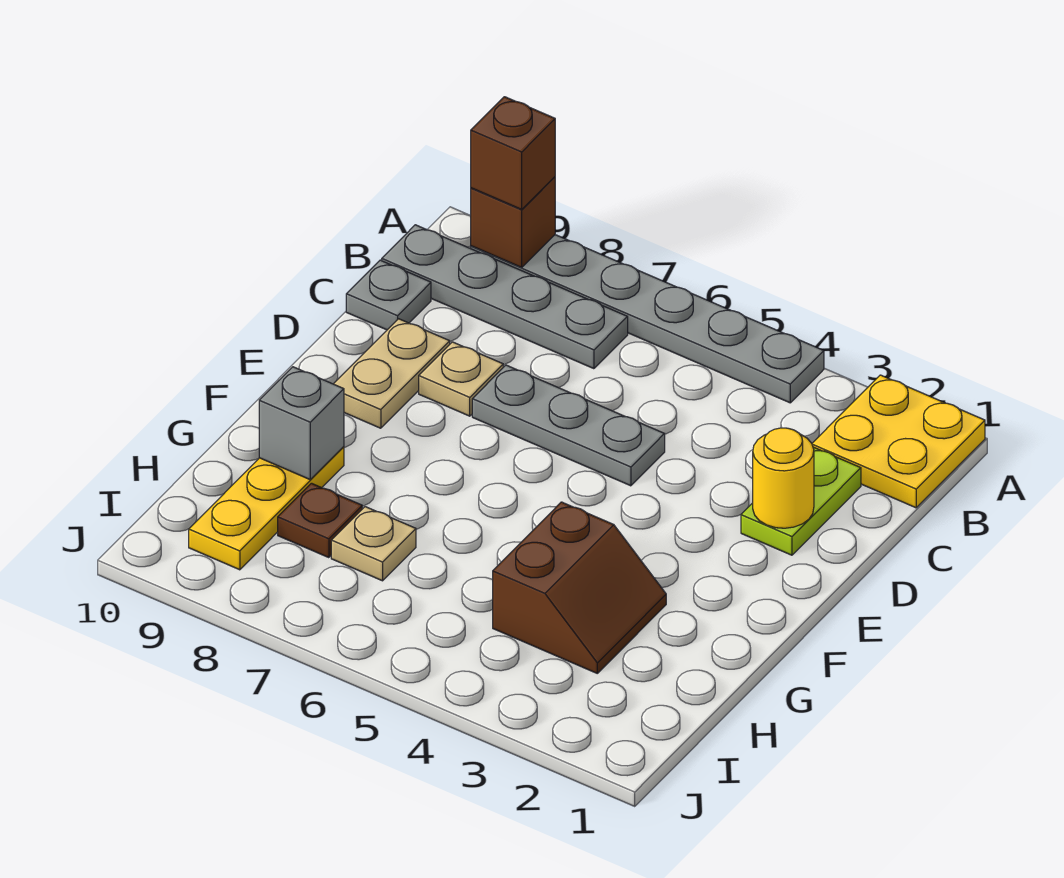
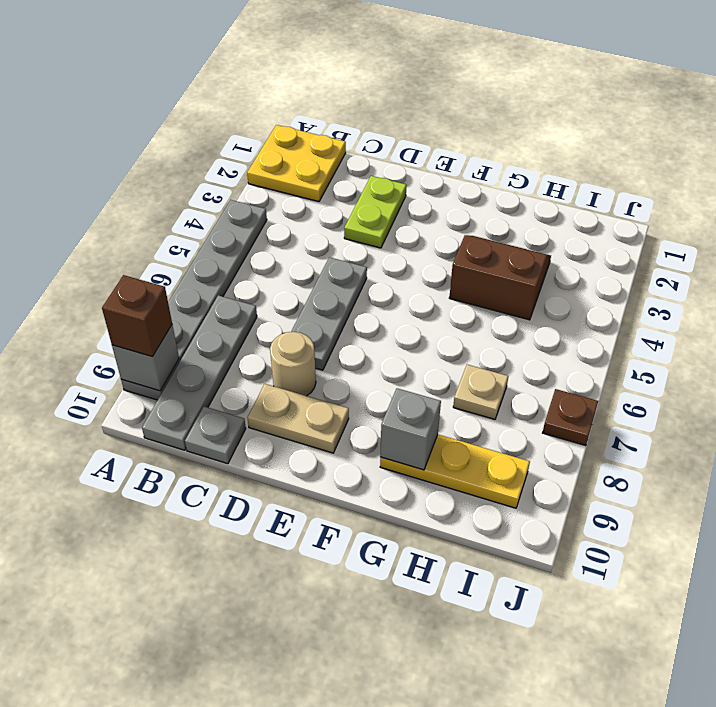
brown 1x1 brick [471,177,555,267] -> grey 1x1 brick [112,325,179,391]
lime 1x2 plate [741,447,861,555] -> lime 1x2 plate turned to [344,176,406,248]
yellow 1x1 round brick [753,428,814,528] -> none
tan 1x1 plate [419,342,503,416] -> tan 1x1 round brick [270,332,316,396]
brown 1x1 plate [278,483,362,558] -> brown 1x1 plate moved to [543,389,598,446]

